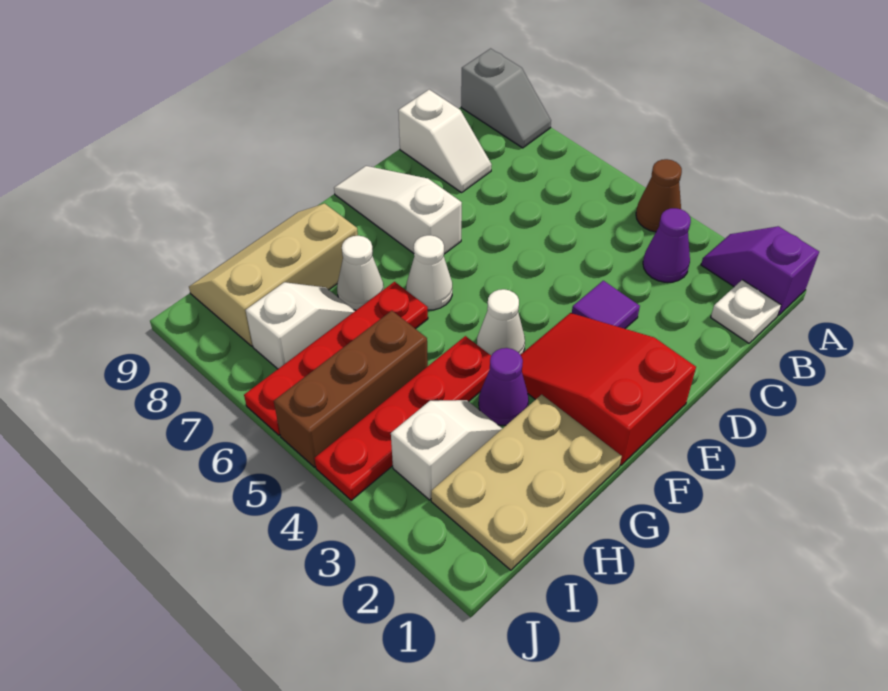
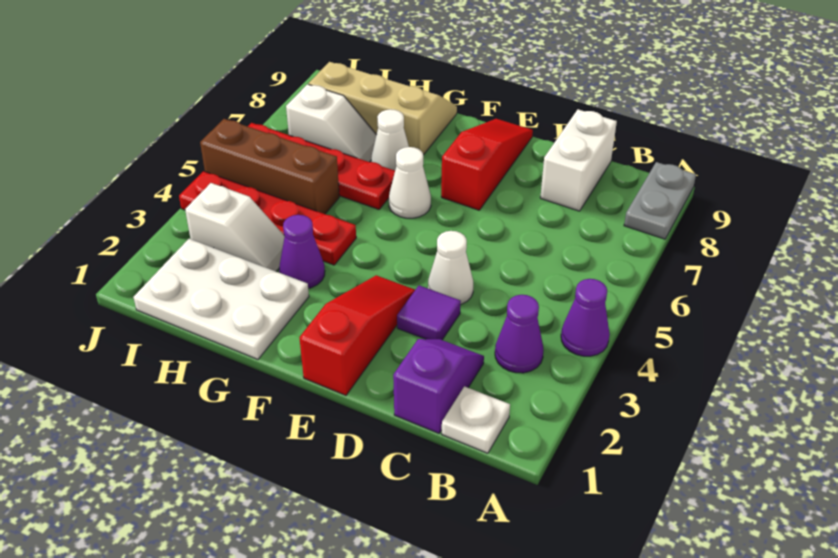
purple 1x2 slope [701,226,819,316] -> purple 1x2 slope moved to [393,339,484,433]
brown 1x1 cone [636,159,682,232] -> purple 1x1 cone [561,279,610,356]
grey 1x2 slope [461,49,551,148] -> grey 1x2 plate [624,162,696,239]
white 1x2 slope [398,90,492,193] -> white 1x2 brick [540,109,617,211]
red 2x3 slope [521,313,696,465] -> red 1x3 slope [299,275,415,395]
white 1x3 slope [334,166,462,254] -> red 1x3 slope [441,119,533,210]
white 1x1 cone [477,289,525,356] -> white 1x1 cone moved to [428,231,473,305]
tan 2x3 plate [431,395,622,570] -> white 2x3 plate [133,239,309,359]

